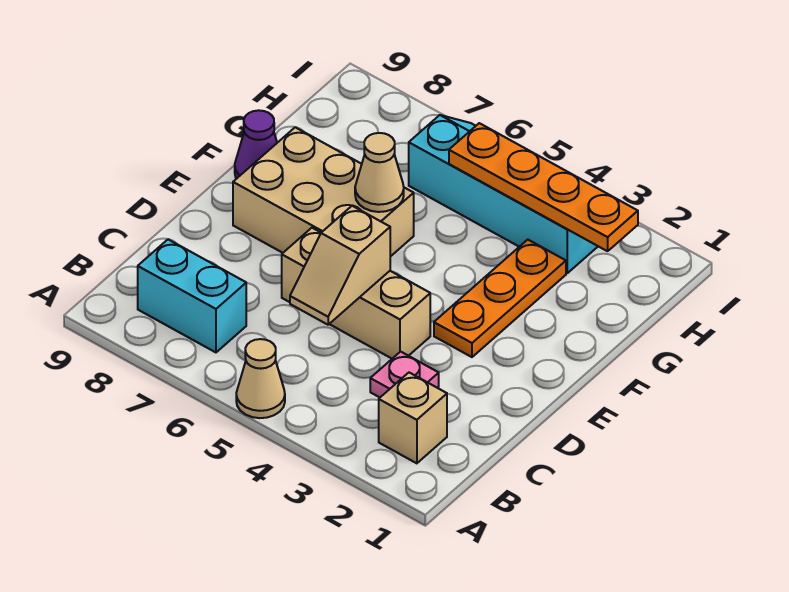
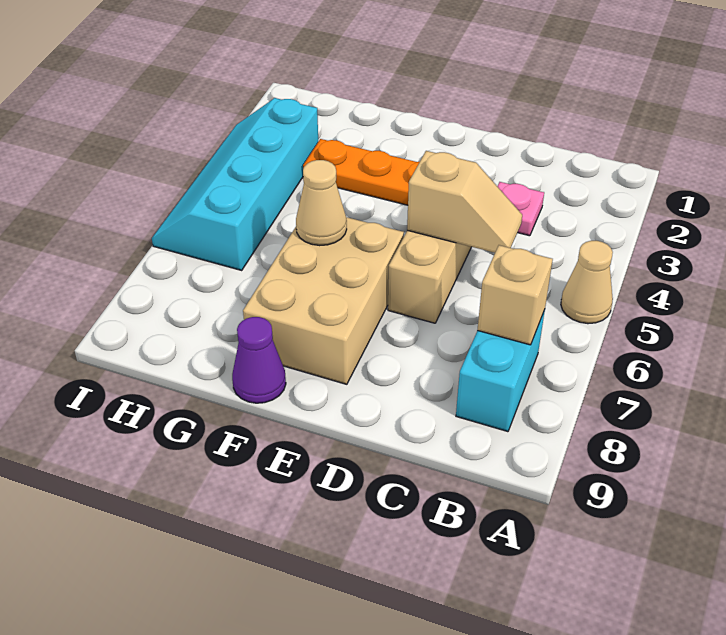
tan 1x1 brick [379,373,447,463] -> tan 1x1 brick moved to [477,245,553,345]
orange 1x4 plate [449,123,638,251] -> none

